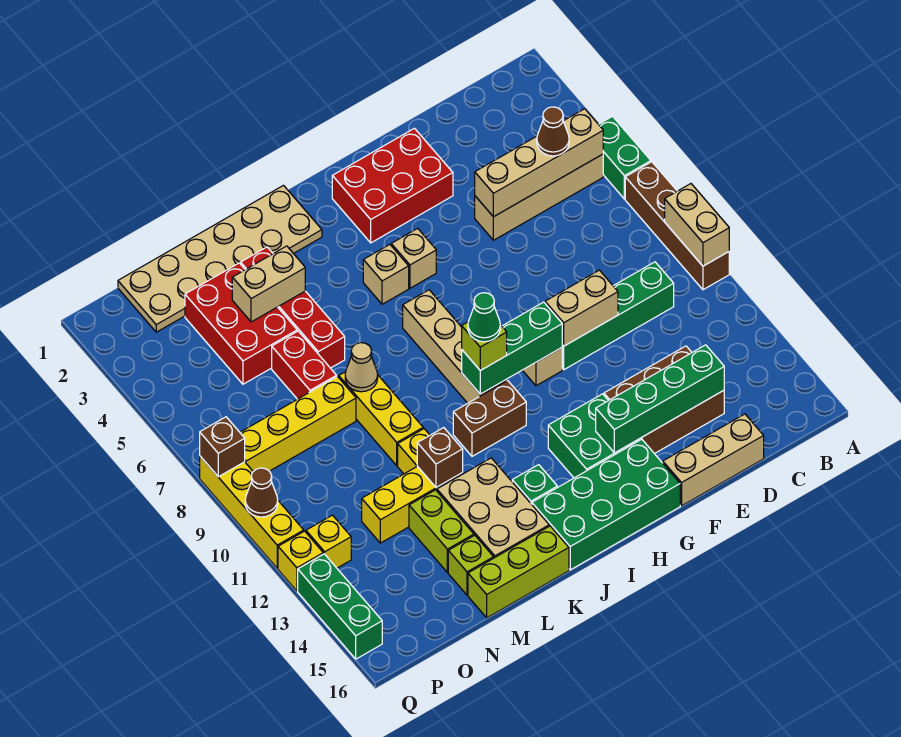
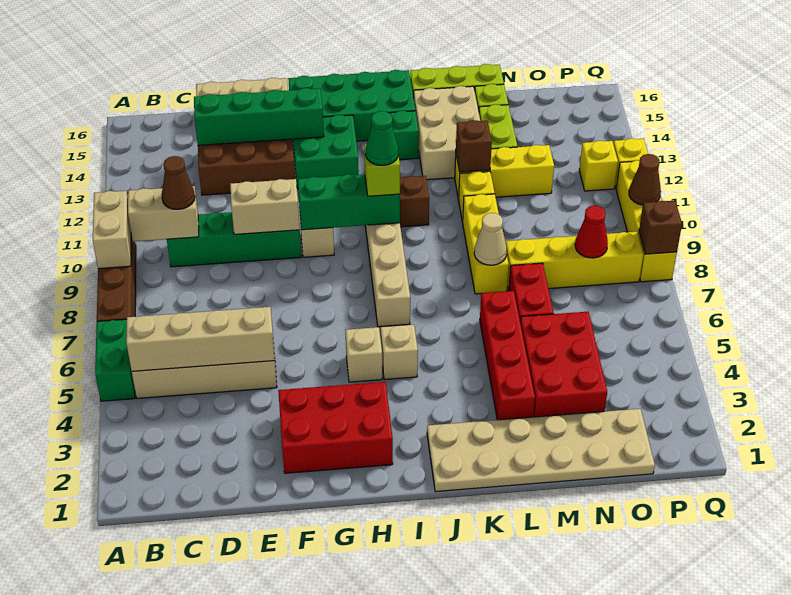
brown 1x1 cone [537,107,569,156] -> brown 1x1 cone moved to [162,156,195,209]
tan 1x2 brick [232,246,305,322] -> tan 1x2 brick moved to [128,186,199,242]
none -> red 1x1 cone [575,206,608,258]
green 1x3 brick [298,554,382,659] -> none

